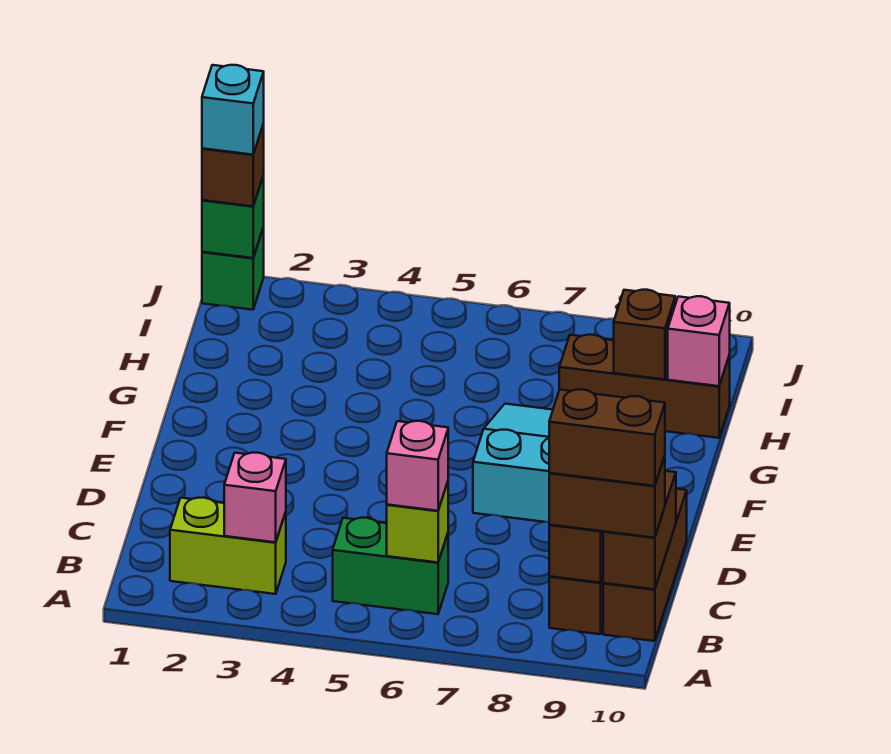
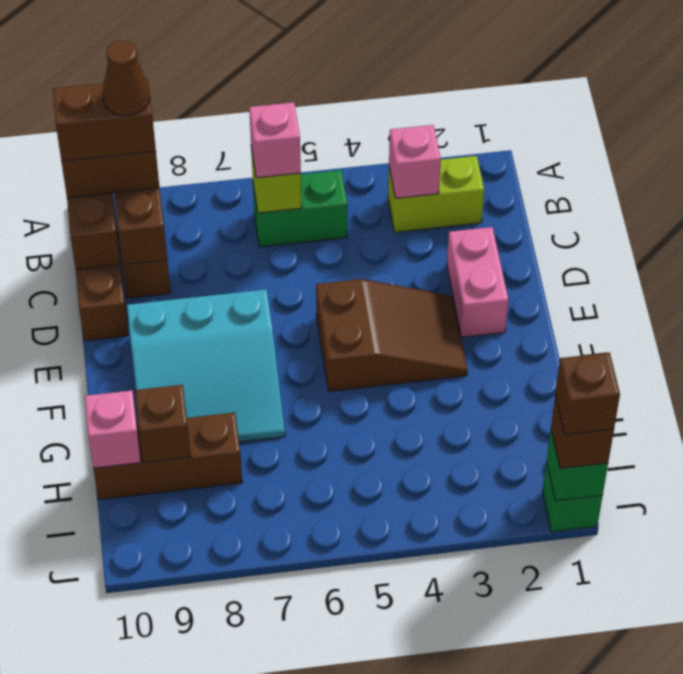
none -> brown 1x1 cone [103,40,150,116]
none -> pink 1x2 brick [447,227,508,337]
none -> brown 2x3 slope [316,279,467,391]
cyan 1x1 brick [202,65,264,155] -> brown 1x1 brick [555,353,620,435]

